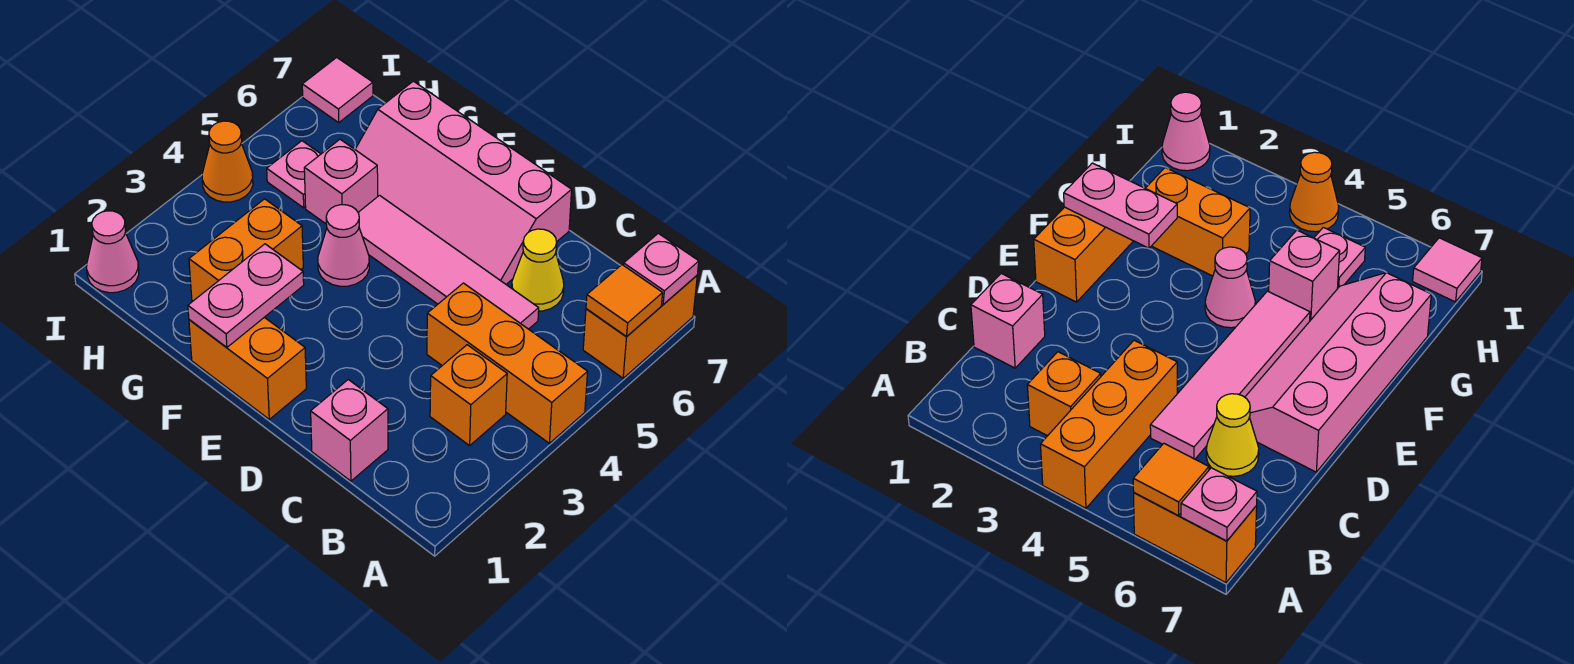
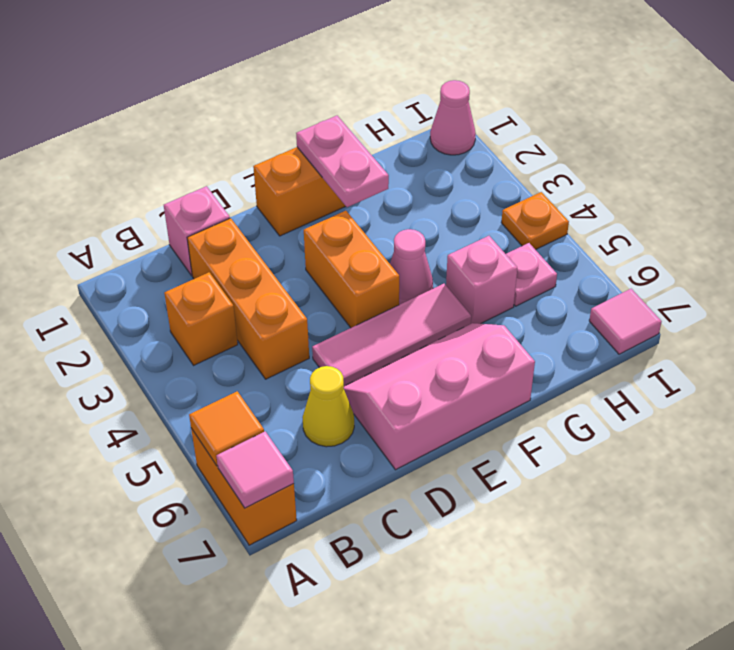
orange 1x3 brick [427,283,588,443] -> orange 1x3 brick turned to [187,218,309,379]
pink 1x1 plate [624,233,699,304] -> pink 1x1 tile [216,431,294,508]
pink 1x4 tile [358,195,539,329] -> pink 1x3 tile [312,284,471,386]
pink 2x4 slope [355,81,572,284] -> pink 2x3 slope [344,323,535,470]
orange 1x2 brick [189,199,303,301] -> orange 1x2 brick moved to [304,211,399,328]
orange 1x1 cone [202,121,253,202] -> orange 1x1 plate [501,192,569,250]

